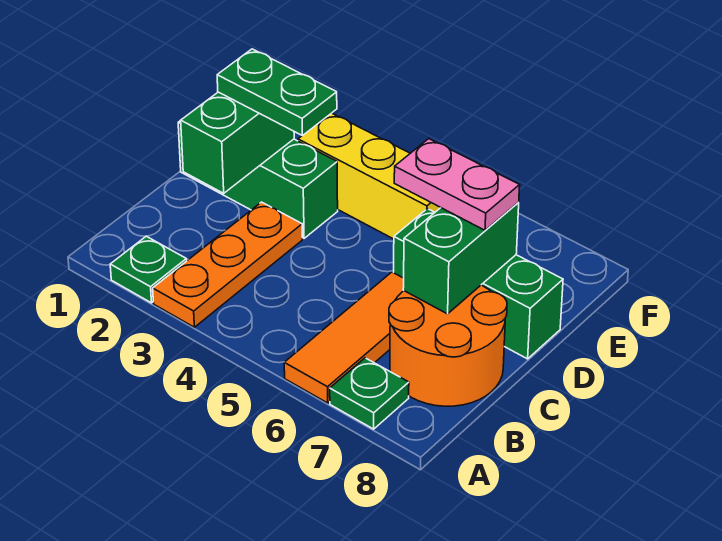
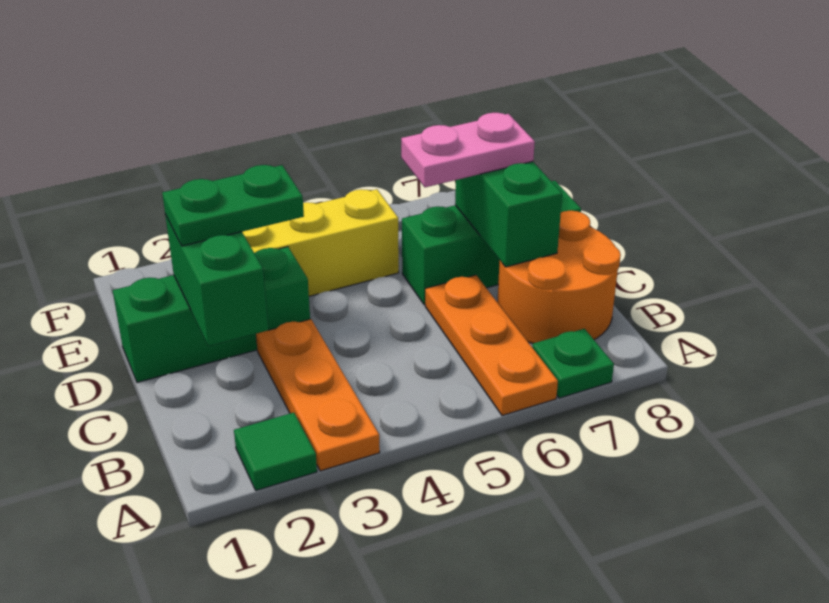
green 1x1 plate [110,236,187,303] -> green 1x1 tile [234,413,317,491]
orange 1x3 tile [284,272,404,403] -> orange 1x3 plate [425,275,558,416]

